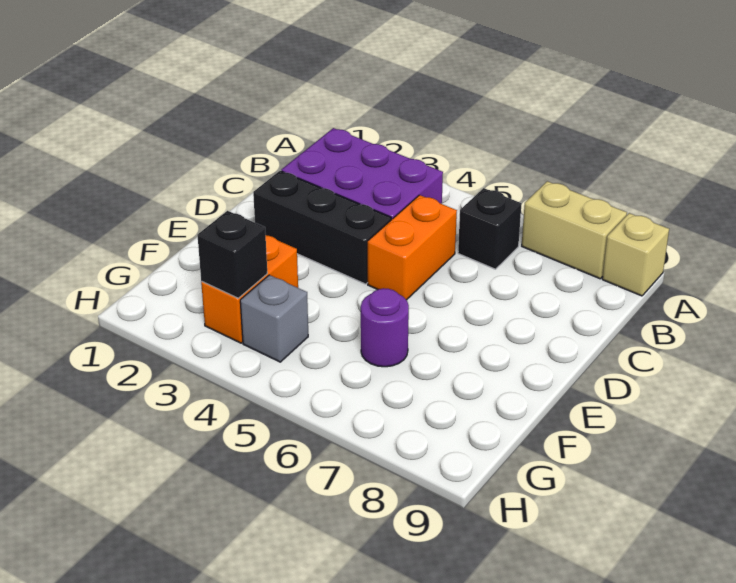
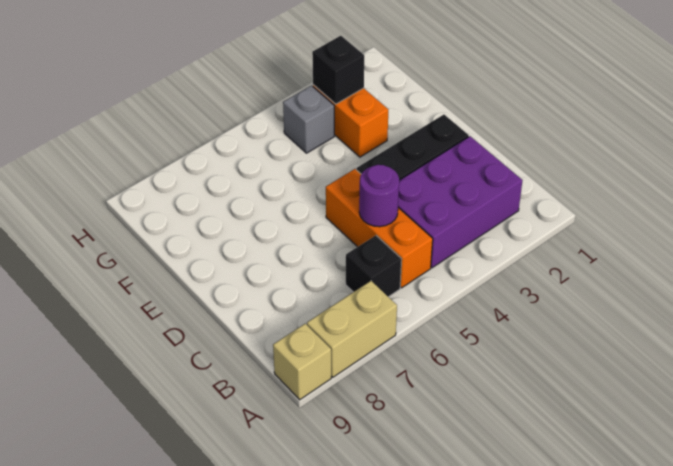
orange 1x2 brick [368,195,457,300] -> orange 1x3 brick [326,169,433,288]
purple 1x1 round brick [361,288,409,367] -> purple 1x1 round brick moved to [359,165,399,227]

